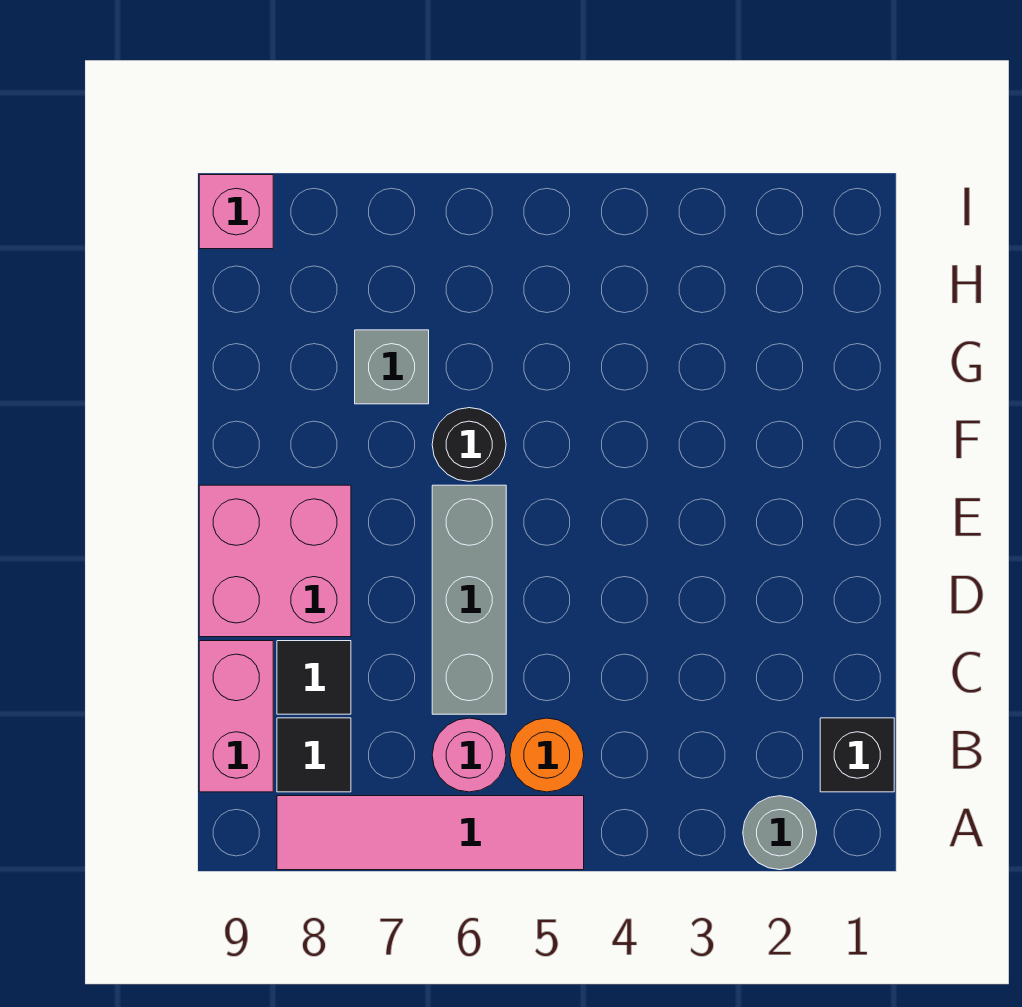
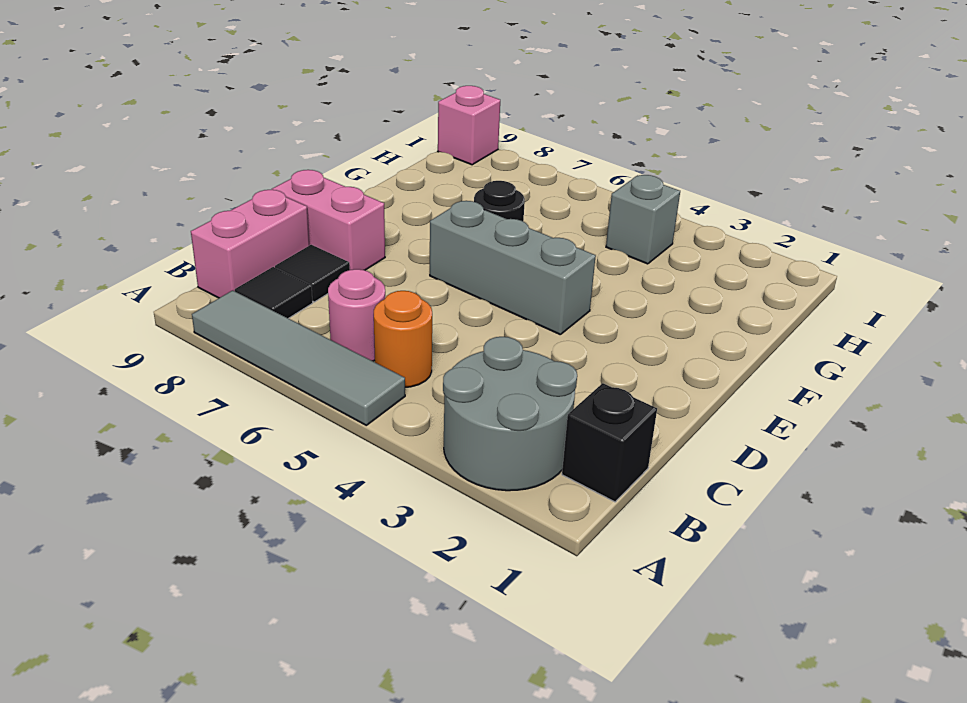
grey 1x1 round brick [743,796,817,870] -> grey 2x2 round brick [443,337,577,491]
pink 1x4 tile [277,796,584,870] -> grey 1x4 tile [192,290,405,425]
grey 1x3 brick [432,485,506,714] -> grey 1x3 brick turned to [430,201,596,334]
pink 2x2 brick [199,485,351,637] -> pink 1x2 brick [272,170,385,270]
grey 1x1 brick [355,330,429,404] -> grey 1x1 brick moved to [606,175,680,264]

